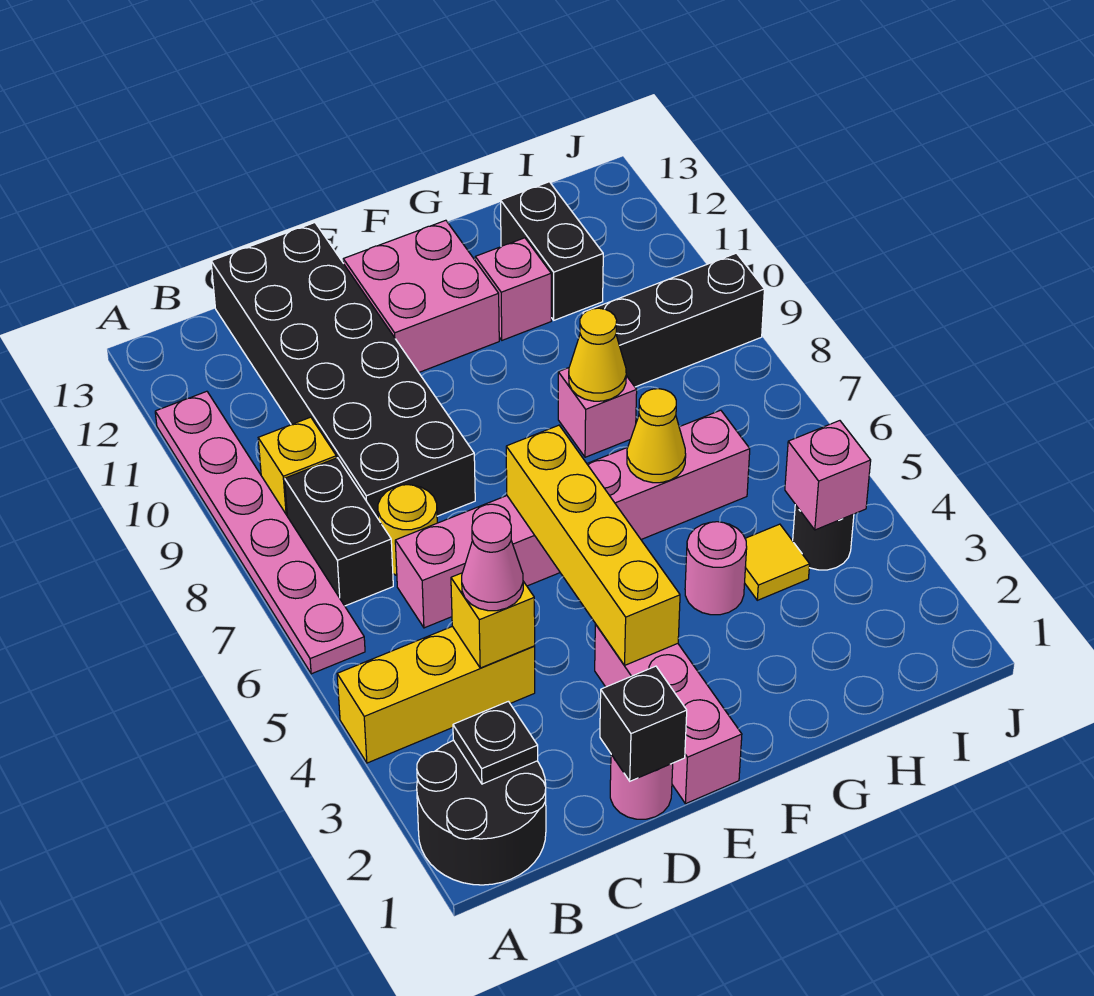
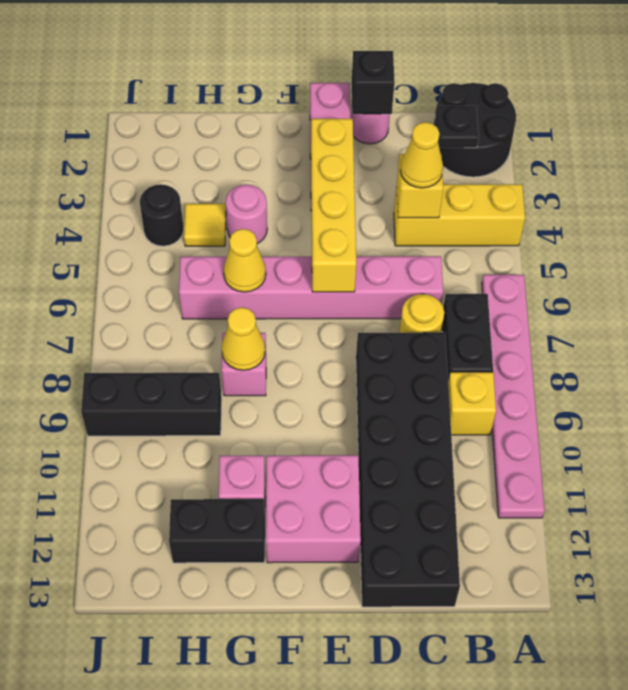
pink 1x1 cone [462,513,523,611] -> yellow 1x1 cone [400,122,443,188]
black 1x2 brick [501,182,603,320] -> black 1x2 brick turned to [169,499,265,563]
pink 1x1 brick [785,421,871,530] -> none

